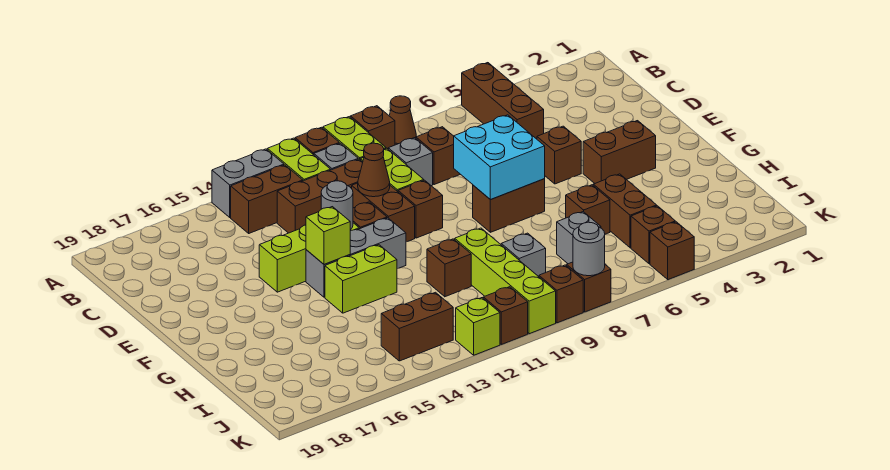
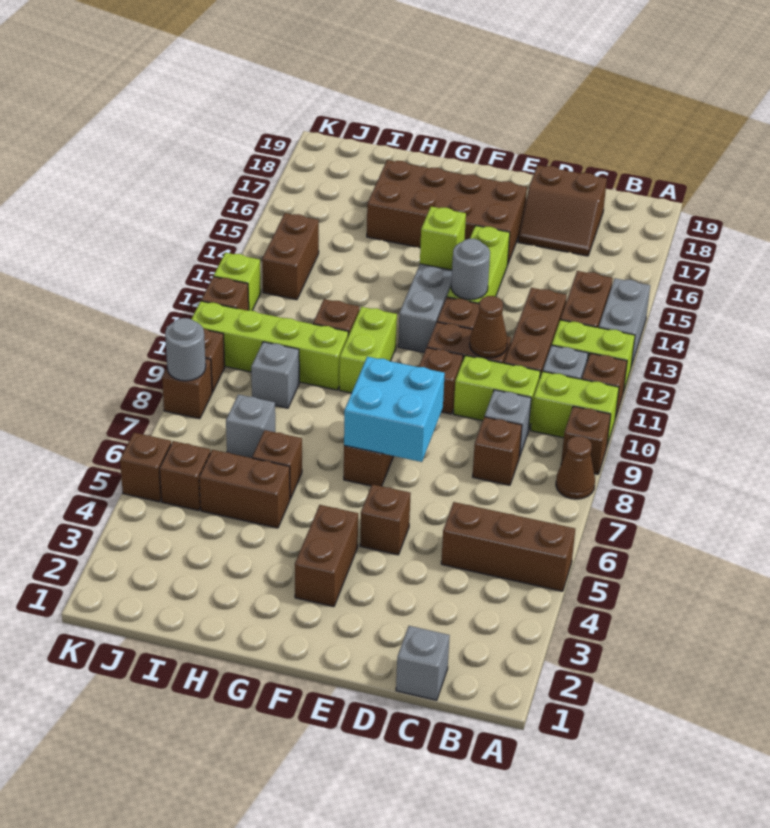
none -> grey 1x1 brick [396,626,450,700]
none -> brown 2x2 slope [518,165,607,256]
none -> brown 2x4 brick [367,160,527,265]
lime 1x2 brick [325,245,397,313] -> lime 1x2 brick moved to [339,307,397,393]

